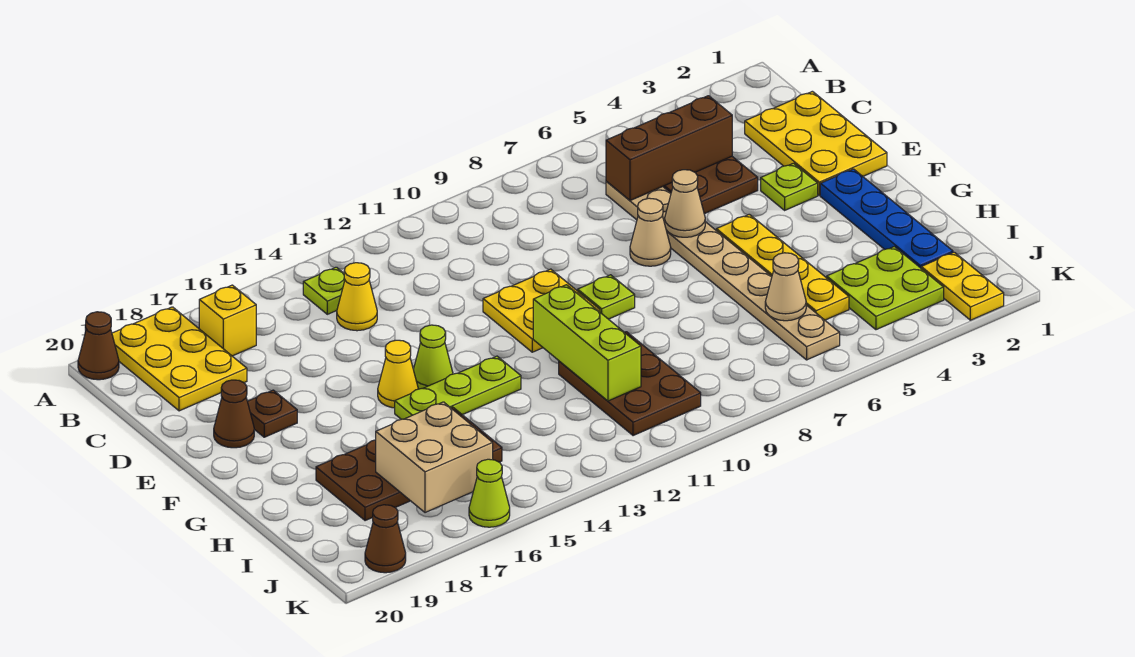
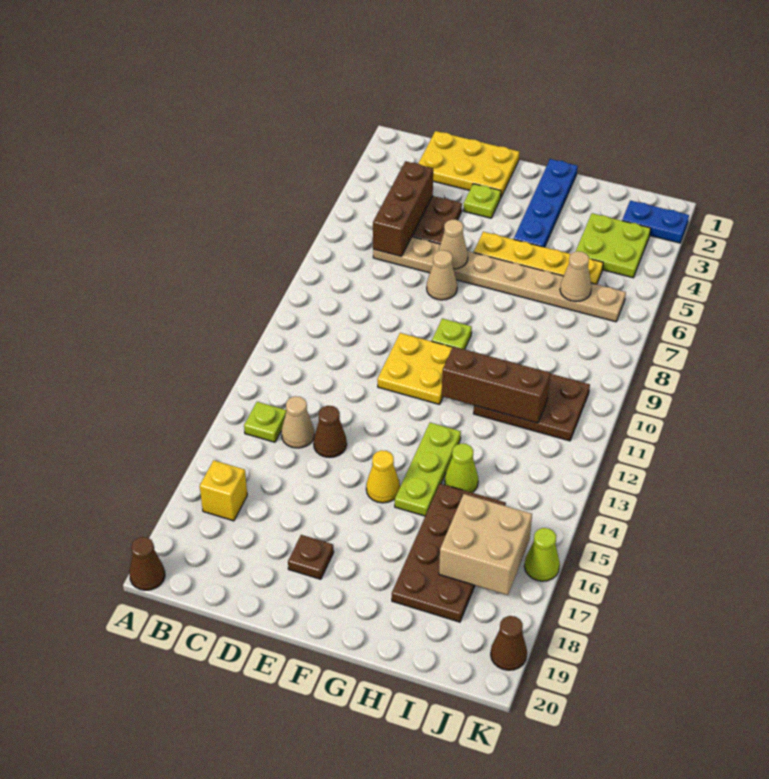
yellow 2x3 plate [112,307,247,411] -> none
yellow 1x1 cone [337,263,377,331] -> tan 1x1 cone [281,396,314,448]
brown 1x1 cone [214,380,254,448] -> brown 1x1 cone moved to [314,406,347,458]
blue 1x4 plate [820,169,953,268] -> blue 1x4 plate turned to [514,159,578,247]
lime 1x1 cone [413,325,453,389] -> lime 1x1 cone moved to [445,444,478,493]
lime 1x3 brick [533,285,641,401] -> brown 1x3 brick [442,346,550,423]
yellow 1x2 plate [921,252,1004,320] -> blue 1x2 plate [622,200,689,243]

